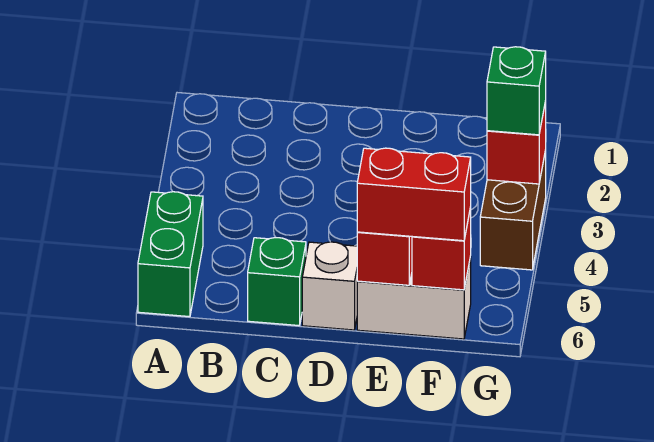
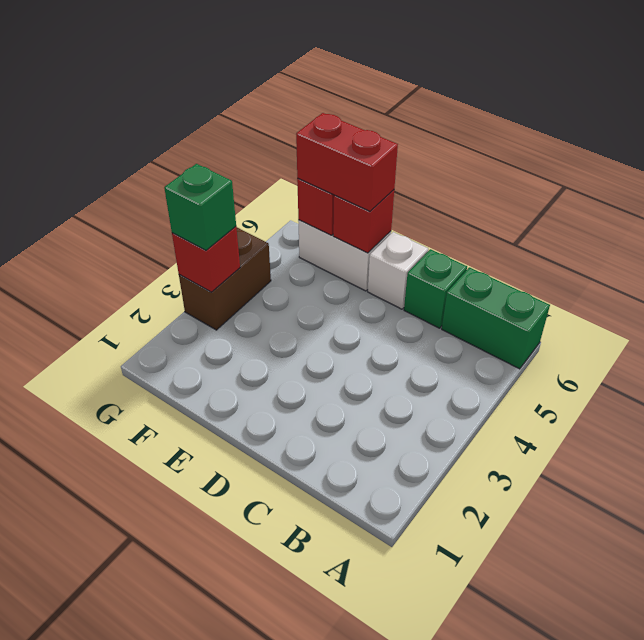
green 1x2 brick [138,192,203,317] -> green 1x2 brick turned to [442,267,550,369]

